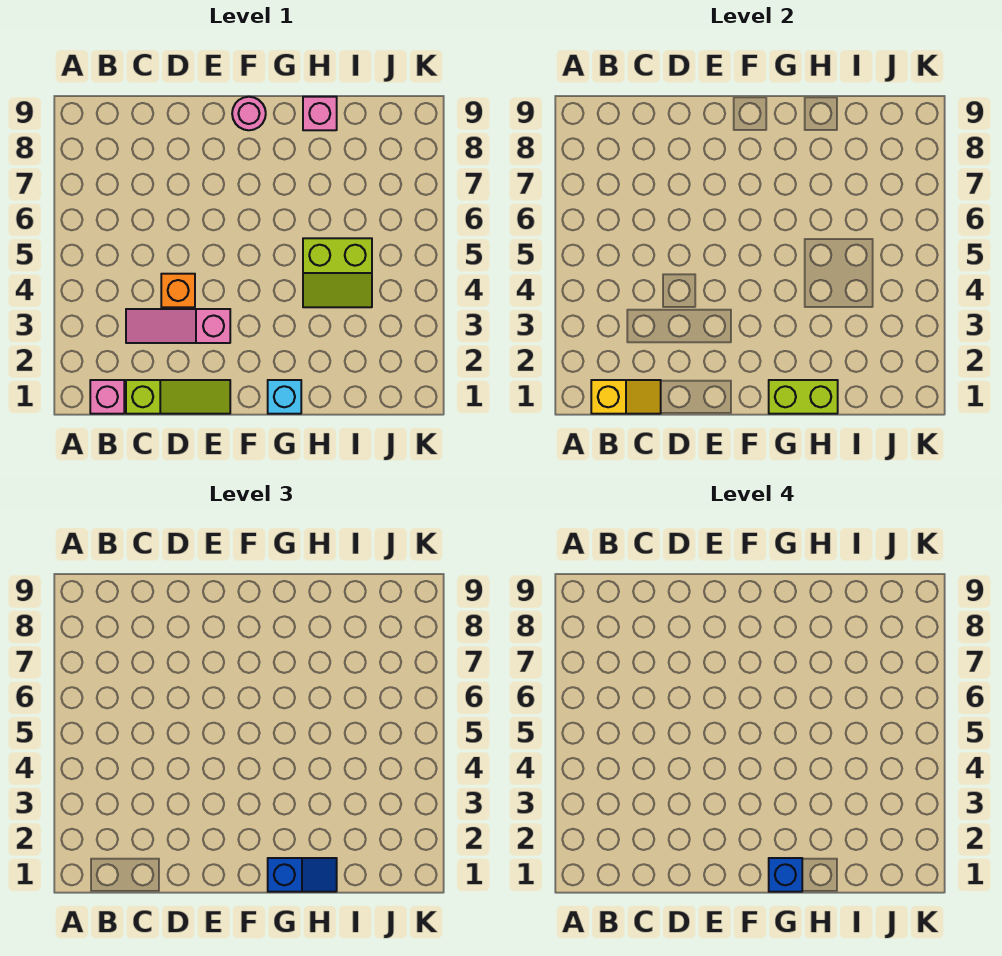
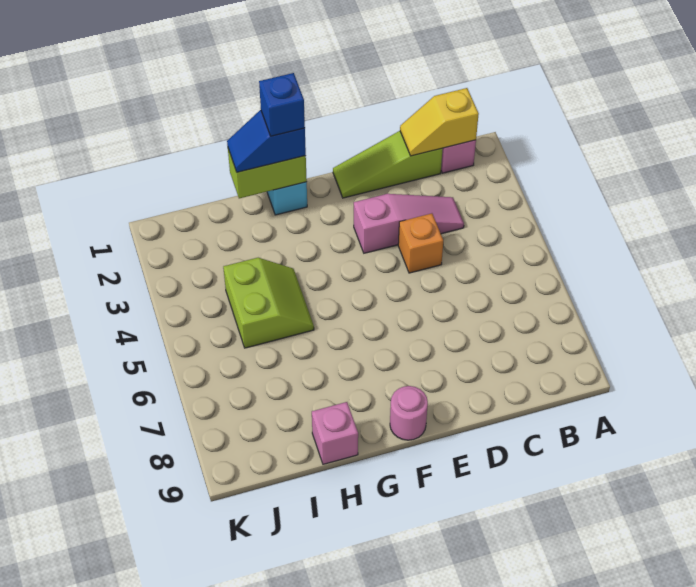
lime 2x2 slope [303,238,372,307] -> lime 2x2 slope turned to [223,258,314,348]

